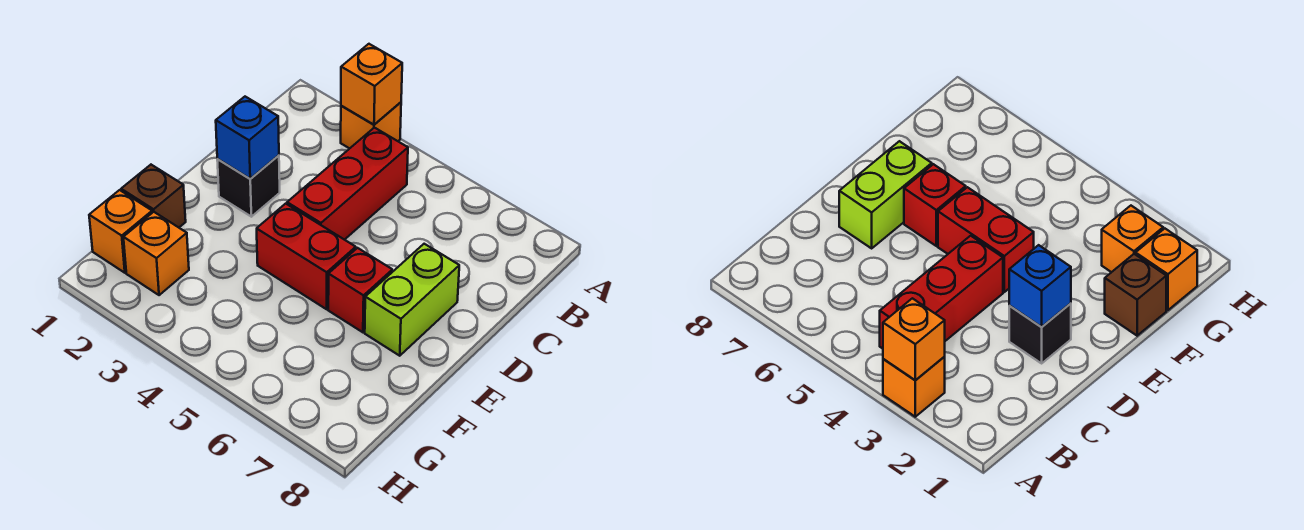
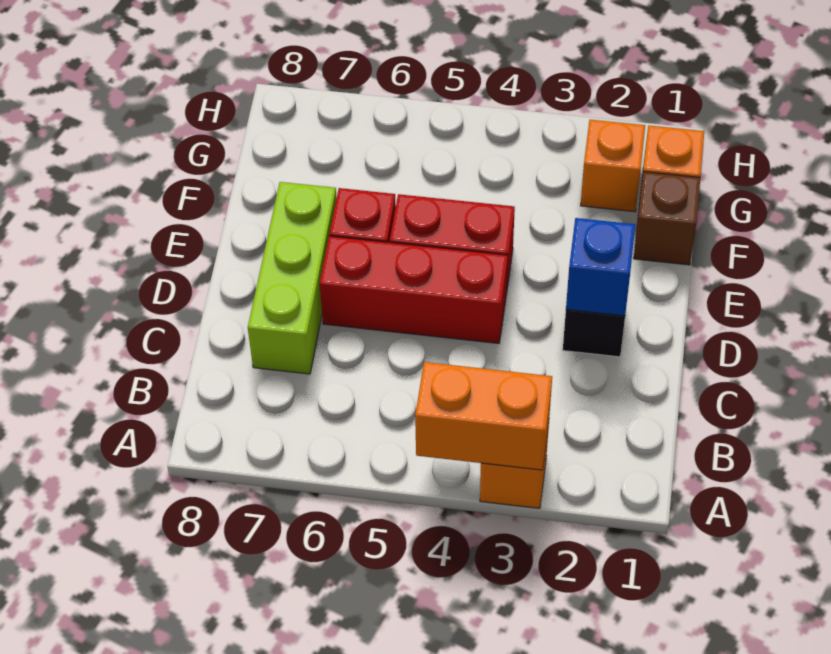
orange 1x1 brick [341,44,402,125] -> orange 1x2 brick [415,362,552,470]
red 1x3 brick [287,128,408,240] -> red 1x3 brick turned to [320,236,508,343]
lime 1x2 brick [365,244,459,356] -> lime 1x3 brick [248,182,337,374]

